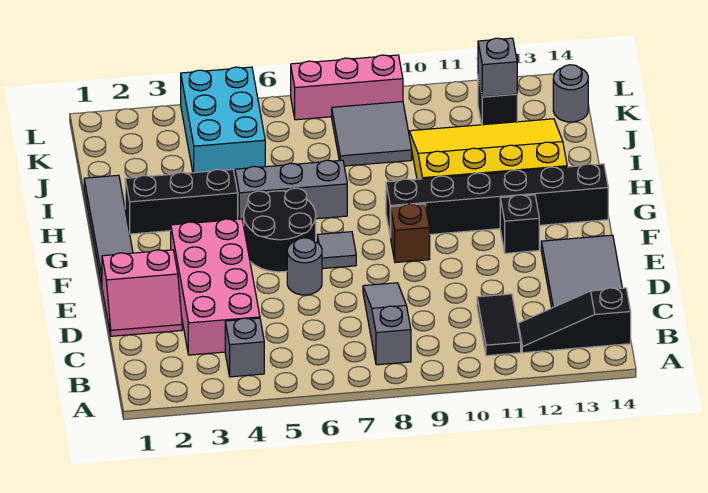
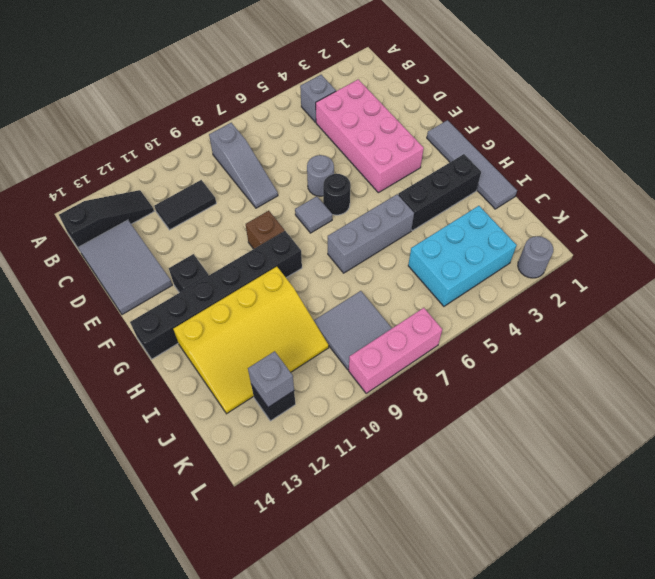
black 1x2 tile [477,294,521,356] -> black 1x2 tile turned to [154,180,216,230]
pink 2x2 slope [102,250,182,336] -> none
black 2x2 round brick [243,188,316,272] -> black 1x1 round brick [323,174,351,215]
cyan 2x3 brick [181,67,265,175] -> cyan 2x3 brick turned to [408,206,517,306]
grey 1x1 round brick [553,65,588,122] -> grey 1x1 round brick moved to [518,236,553,278]

